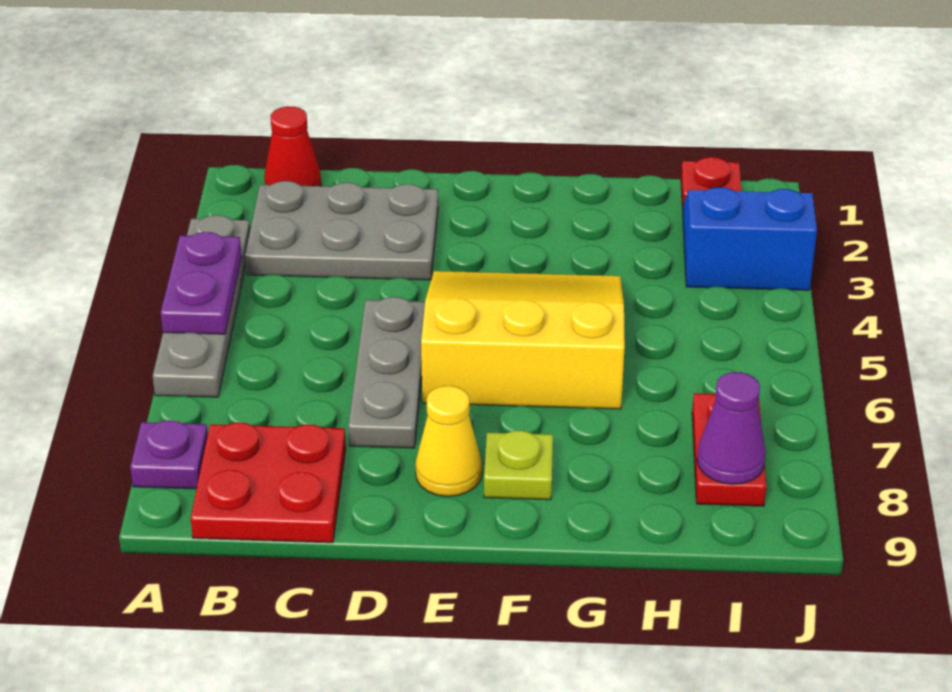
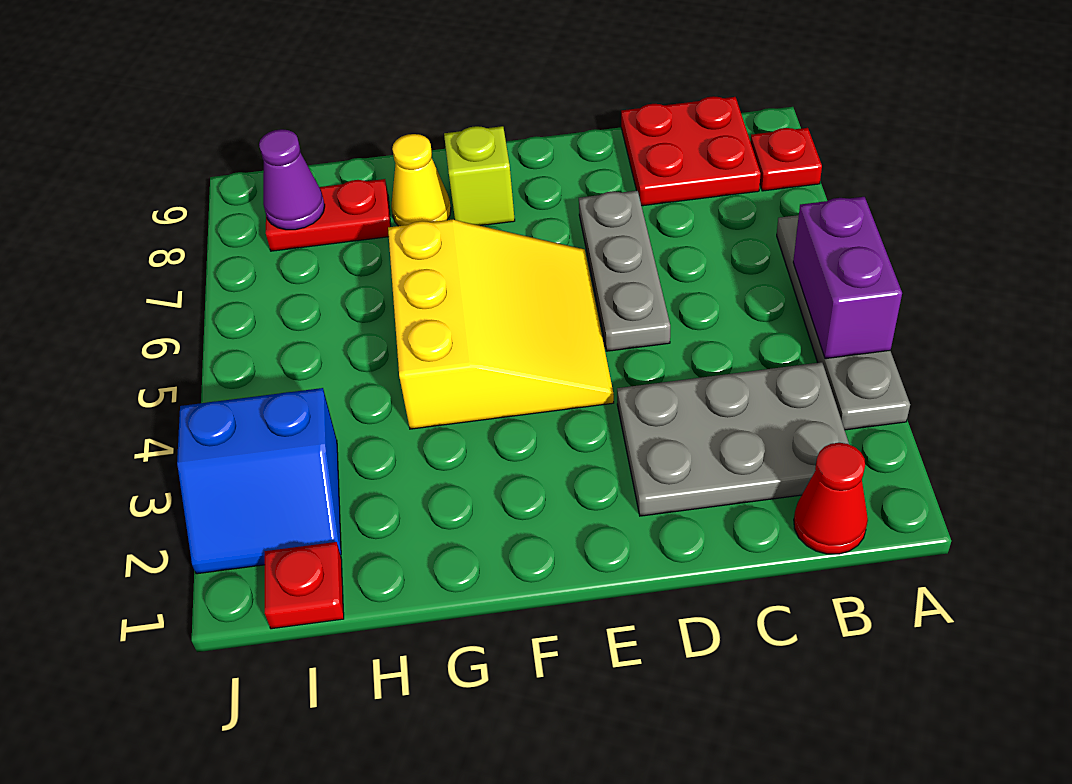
purple 1x2 plate [161,232,242,334] -> purple 1x2 brick [793,197,902,359]
purple 1x1 plate [130,420,208,489] -> red 1x1 plate [750,128,822,191]
yellow 3x3 slope [421,271,625,409] -> yellow 3x3 slope turned to [388,220,614,429]
yellow 1x1 cone [415,386,482,496] -> yellow 1x1 cone moved to [391,134,451,226]
lime 1x1 plate [484,431,553,500] -> lime 1x1 brick [444,126,515,226]
red 1x2 plate [692,393,766,506] -> red 1x2 plate turned to [266,179,391,251]

